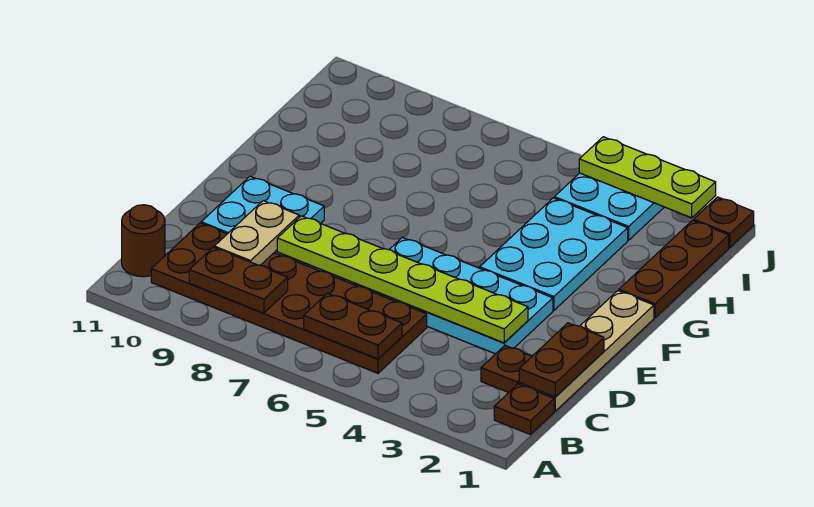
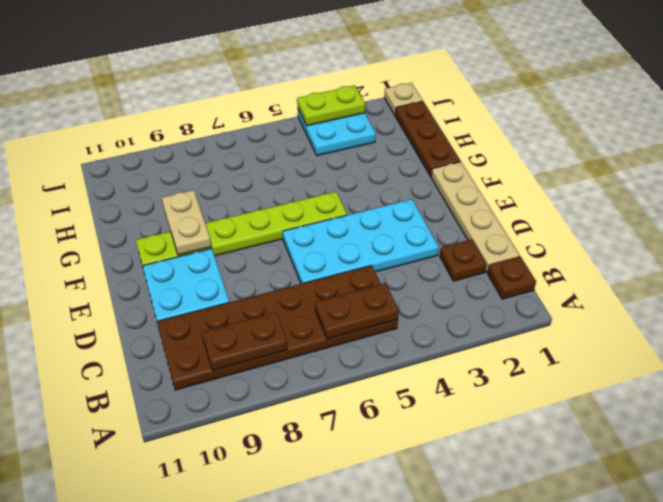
brown 1x1 round brick [122,205,165,277] -> none
brown 1x2 plate [519,323,604,397] -> none
tan 1x2 plate [214,201,299,265] -> tan 1x2 plate moved to [162,190,211,255]
lime 1x6 plate [277,216,528,343] -> lime 1x6 plate moved to [136,192,347,266]
cyan 2x3 plate [480,198,628,310] -> none
brown 1x1 plate [693,197,754,248] -> tan 1x1 plate [384,83,423,115]
lime 1x3 plate [579,137,716,218] -> lime 1x2 plate [297,85,365,126]

